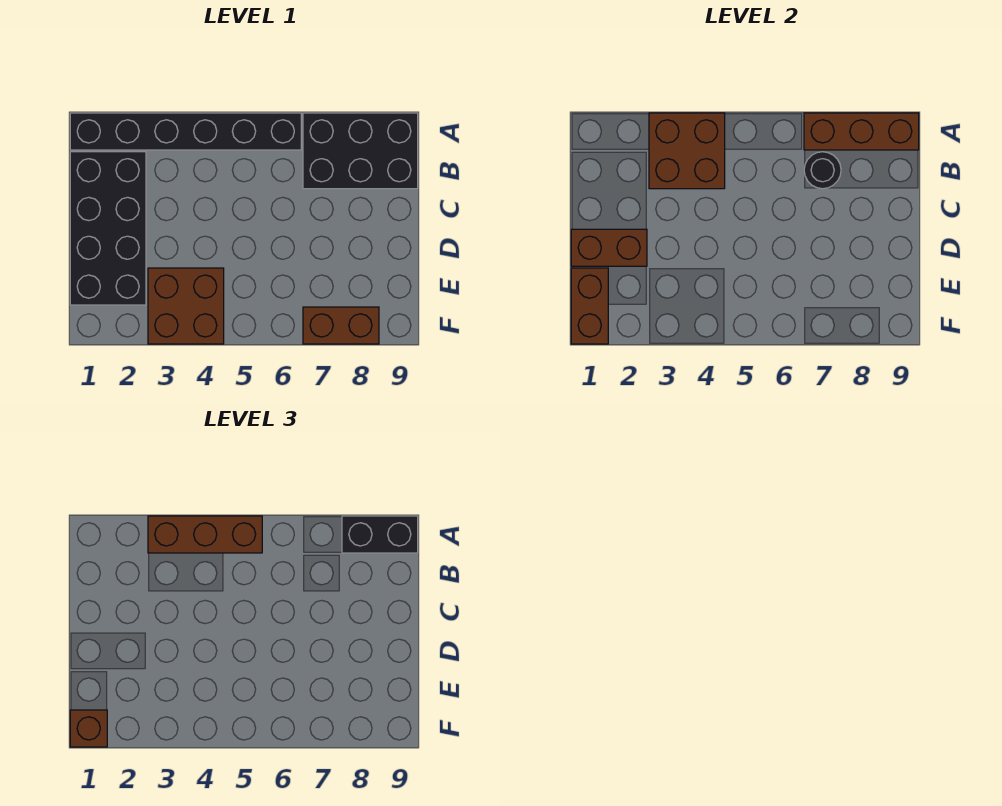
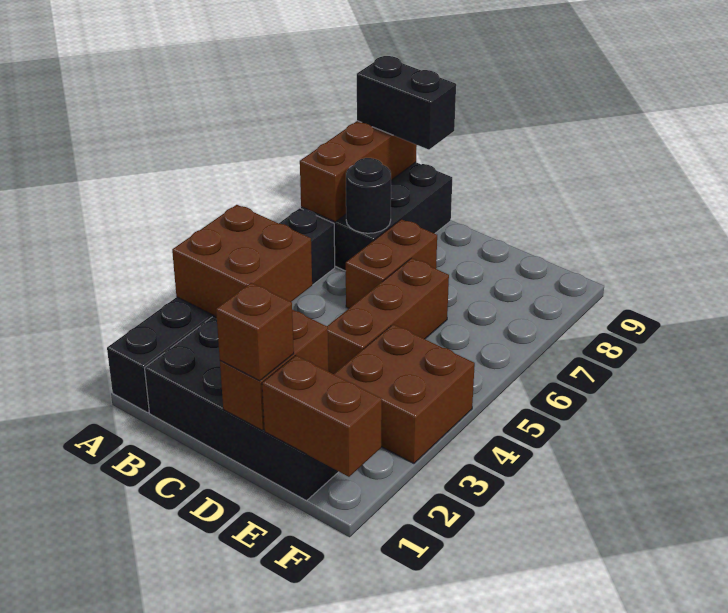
brown 1x3 brick [148,516,262,553] -> brown 1x3 brick moved to [327,258,449,374]
black 1x2 brick [342,516,418,553] -> black 1x2 brick turned to [357,56,456,150]
brown 1x1 brick [70,710,107,747] -> brown 1x1 brick moved to [216,283,294,381]
brown 1x2 brick [303,307,379,344] -> brown 1x2 brick moved to [346,219,437,308]

